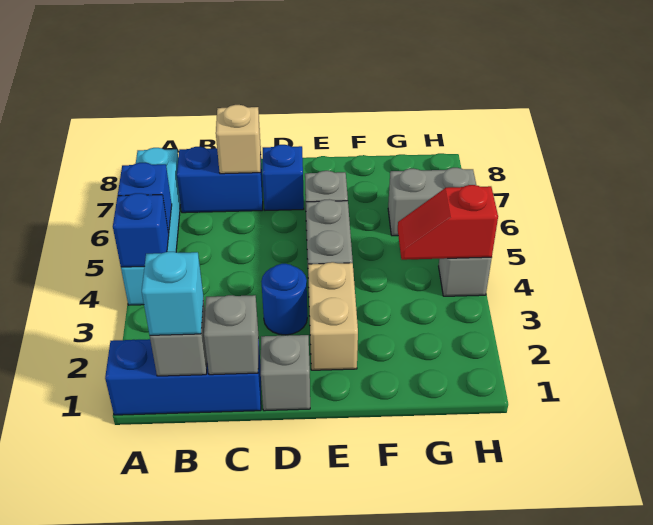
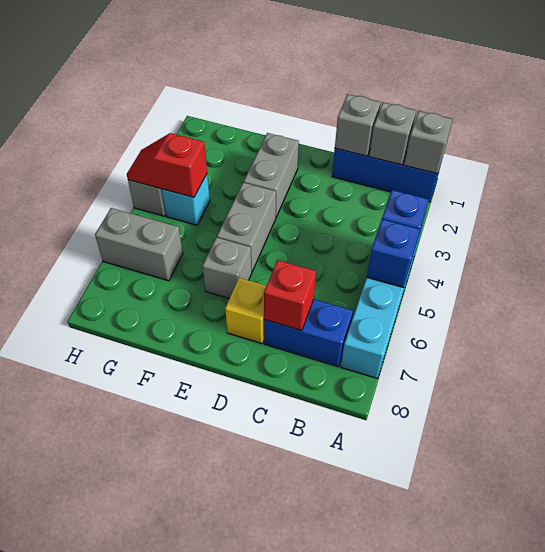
cyan 1x1 brick [142,252,203,335] -> cyan 1x1 brick moved to [162,174,210,225]
tan 1x1 brick [216,105,261,174] -> red 1x1 brick [264,260,316,331]
grey 1x1 brick [261,335,310,411] -> grey 1x1 brick moved to [404,111,453,174]
blue 1x1 round brick [261,264,307,335] -> none
blue 1x1 brick [262,145,304,210] -> yellow 1x1 brick [225,278,266,344]
tan 1x2 brick [308,262,358,370] -> grey 1x2 brick [244,133,299,217]
red 1x2 slope [398,185,498,260] -> red 1x2 slope turned to [127,133,207,198]

